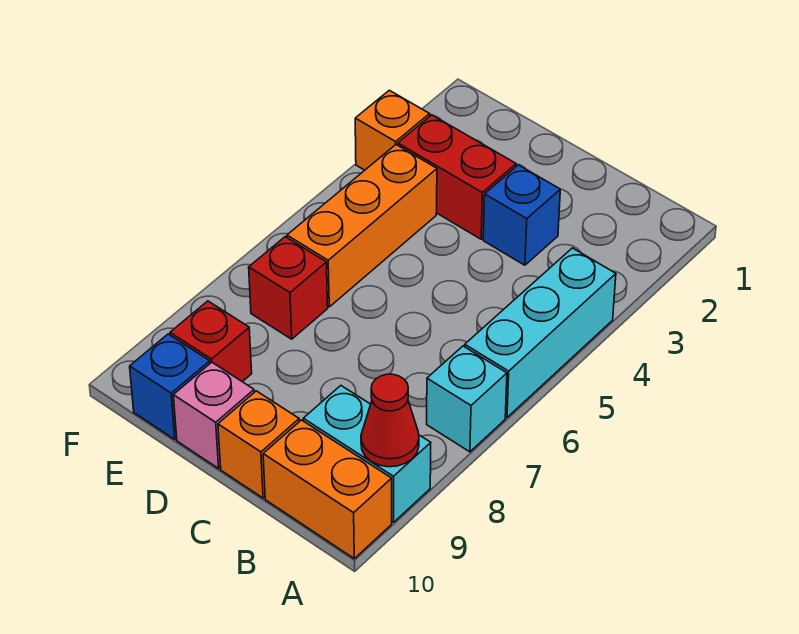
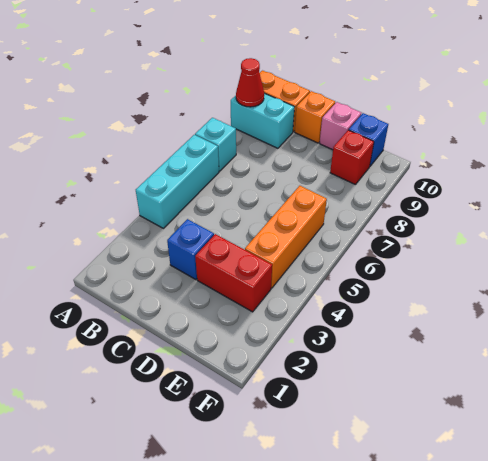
red 1x1 brick [249,237,328,339] -> none
orange 1x1 brick [355,90,430,170] -> none

